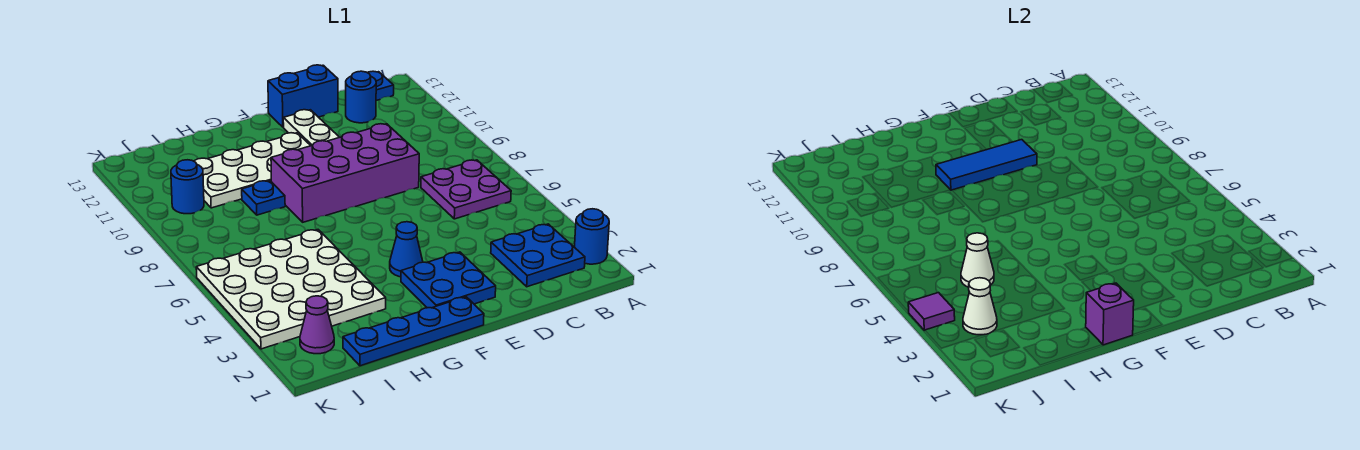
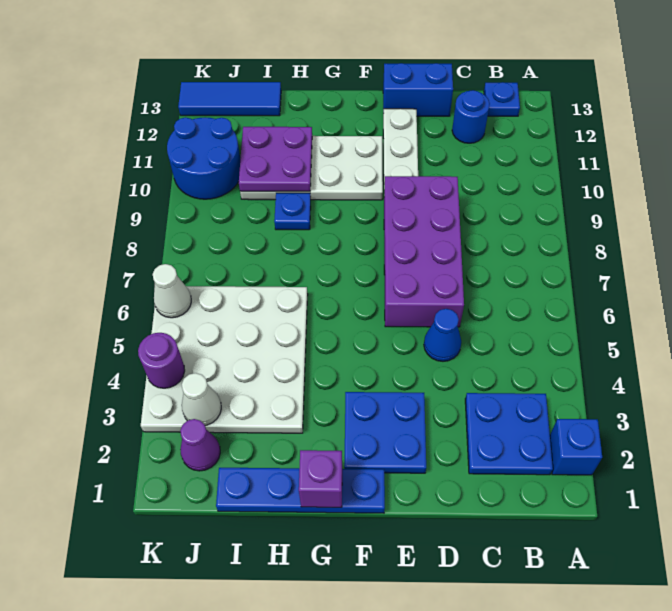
blue 1x1 round brick [575,209,609,264] -> blue 1x1 brick [550,419,602,475]
purple 2x2 plate [421,160,511,219] -> purple 2x2 plate moved to [239,126,312,191]
purple 2x4 brick [271,124,419,222] -> purple 2x4 brick turned to [384,176,464,327]
blue 1x3 tile [936,140,1037,190] -> blue 1x3 tile moved to [178,82,281,116]
blue 1x1 cone [390,222,423,277] -> blue 1x1 cone moved to [424,309,461,361]
white 1x1 cone [961,233,994,287] -> white 1x1 cone moved to [153,264,191,318]
blue 1x1 round brick [171,160,204,214] -> blue 2x2 round brick [167,117,240,199]
purple 1x1 tile [908,293,955,330] -> purple 1x1 round brick [138,333,185,388]

